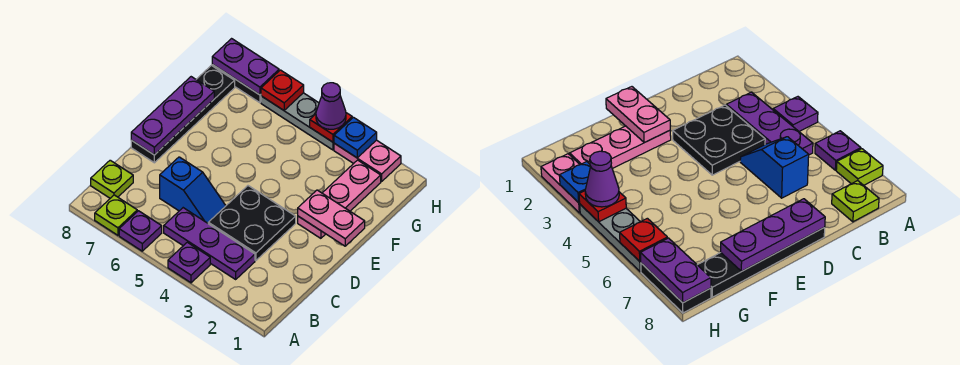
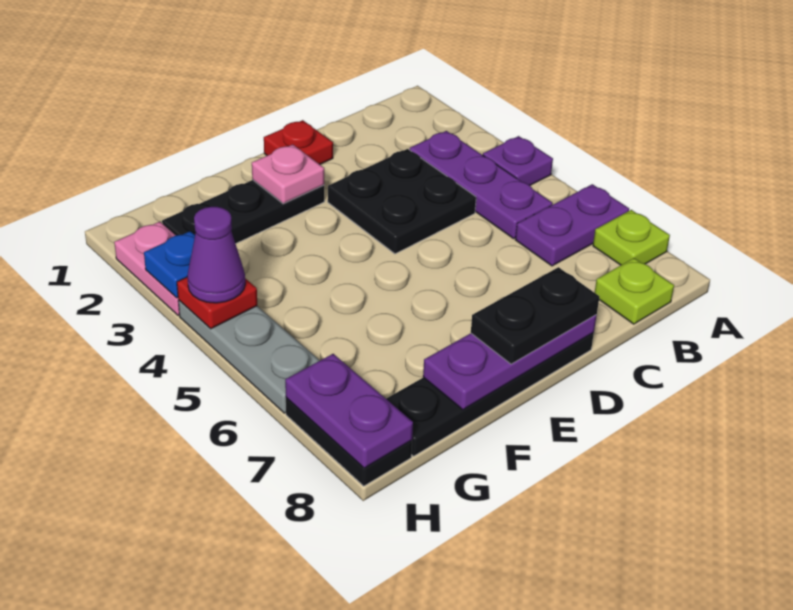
purple 1x1 plate [119,211,162,251] -> purple 1x2 plate [515,184,629,266]
blue 1x2 slope [160,157,226,223] -> none
none -> black 1x2 plate [471,267,599,364]
pink 1x2 plate [298,190,365,246] -> pink 1x1 plate [252,145,324,204]
pink 1x3 plate [298,160,381,238] -> black 1x3 plate [162,180,324,244]
red 1x1 plate [261,70,304,110] -> red 1x1 plate moved to [264,120,333,164]

